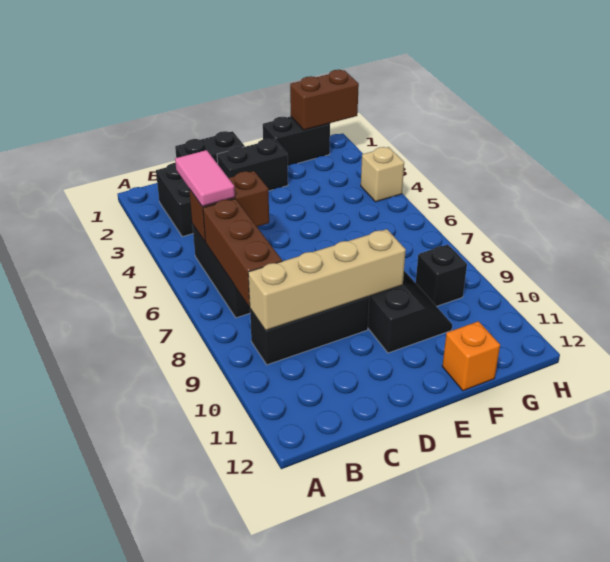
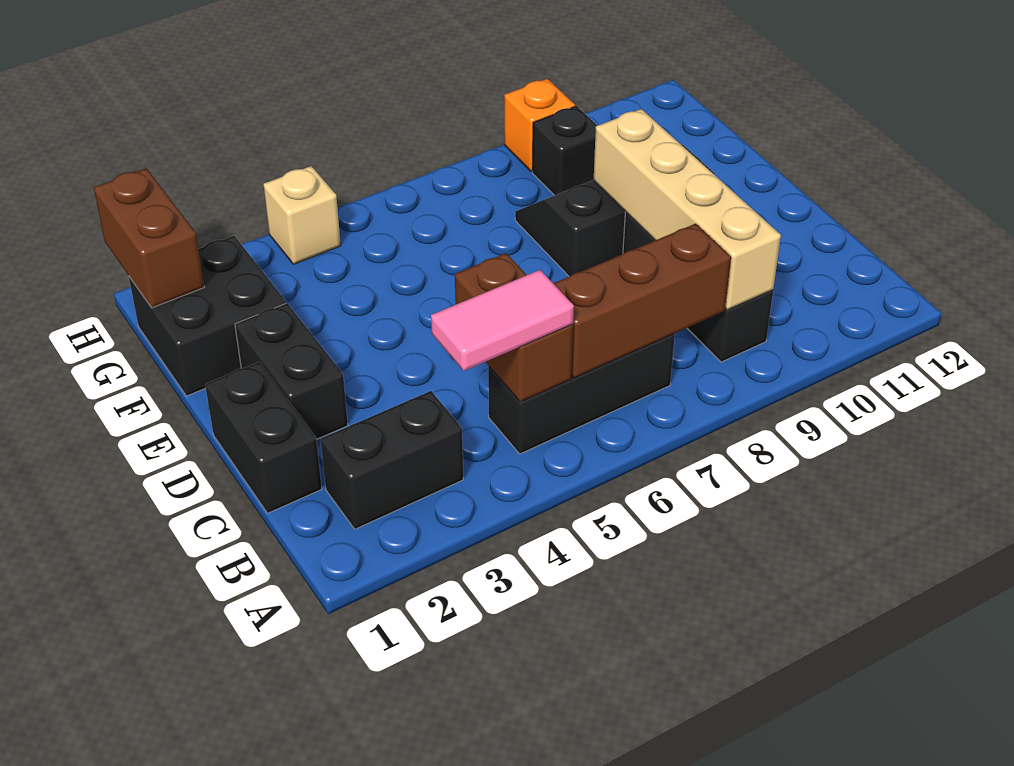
black 1x2 brick [263,117,330,166] -> black 2x2 brick [129,236,286,396]
orange 1x1 brick [442,321,500,391] -> orange 1x1 brick moved to [504,79,575,172]

